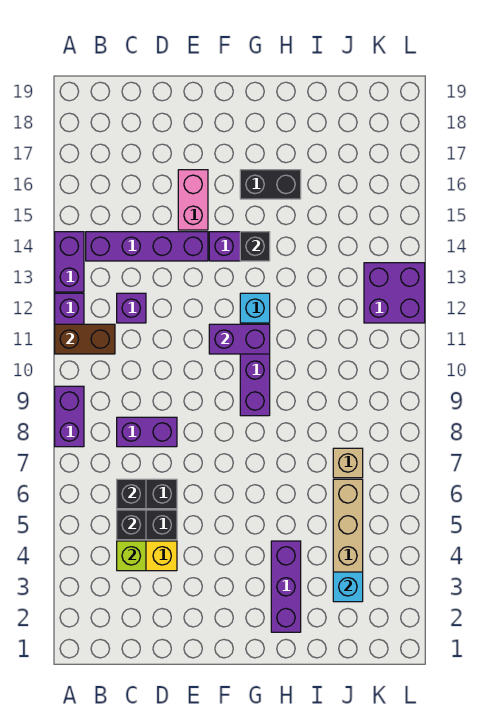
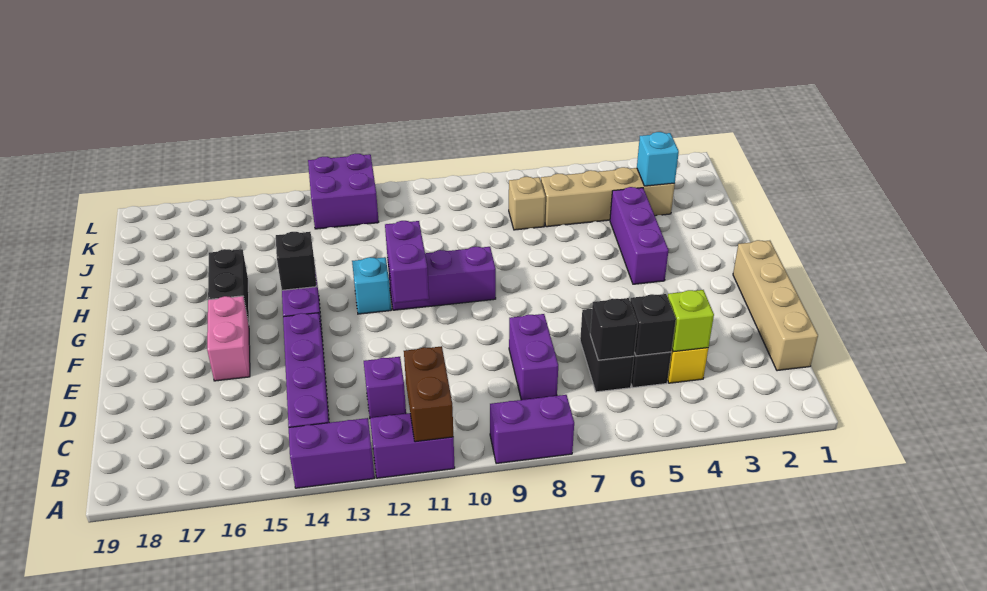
none -> tan 1x4 brick [733,240,818,371]
pink 1x2 brick [178,170,208,230] -> pink 1x2 brick turned to [207,296,250,381]
purple 1x3 brick [271,541,301,632] -> purple 1x3 brick turned to [610,187,669,284]

